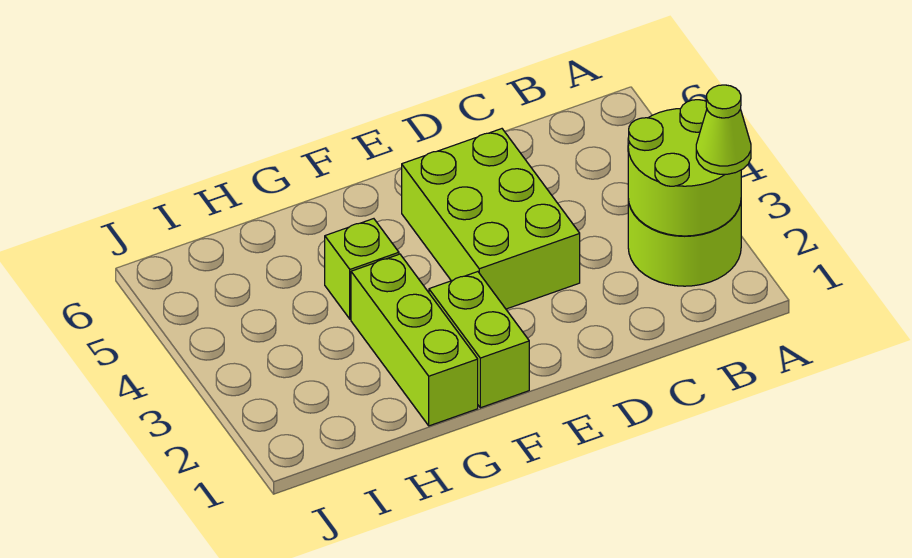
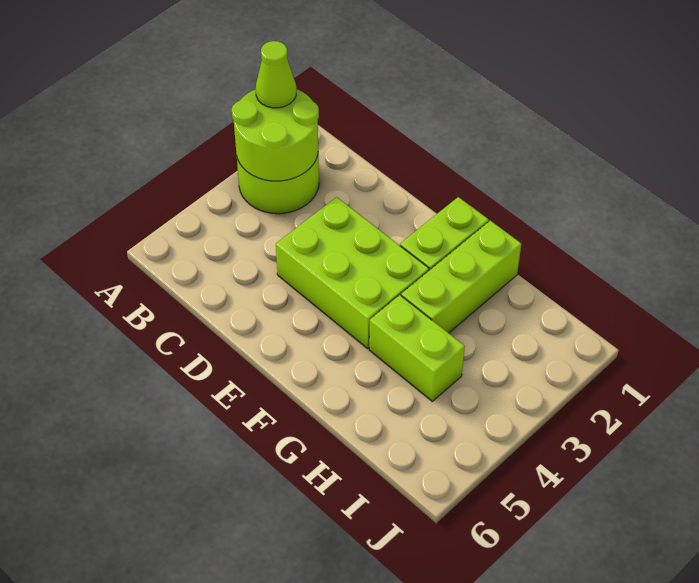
lime 2x3 brick [402,129,580,309] -> lime 2x3 brick turned to [276,197,429,348]
lime 1x1 brick [325,219,399,319] -> lime 1x2 brick [369,295,465,401]

